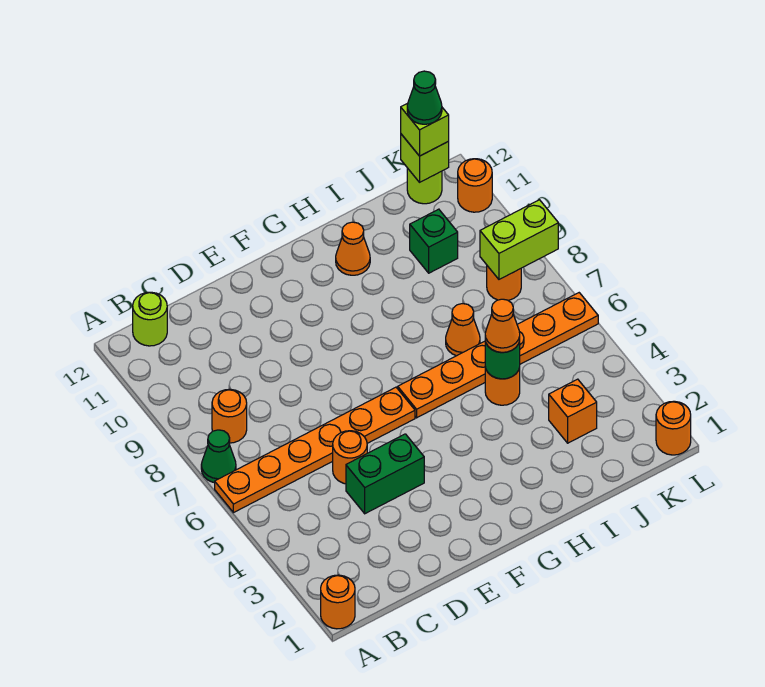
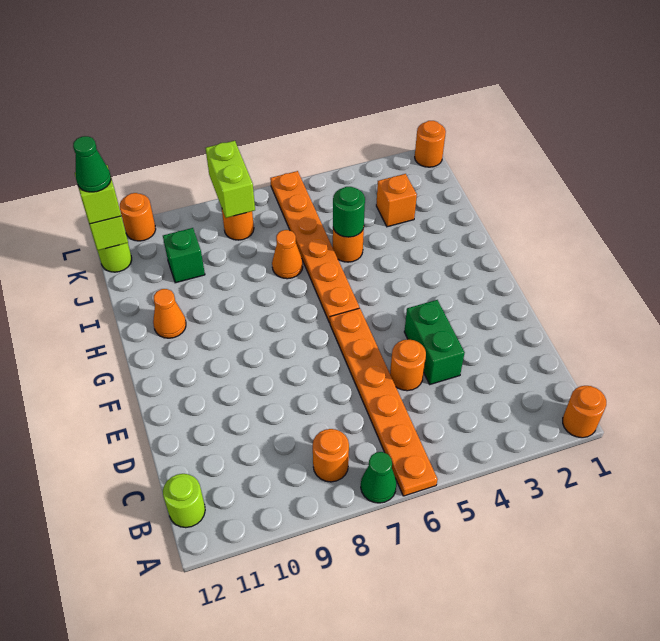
orange 1x1 cone [485,299,520,352] -> none

